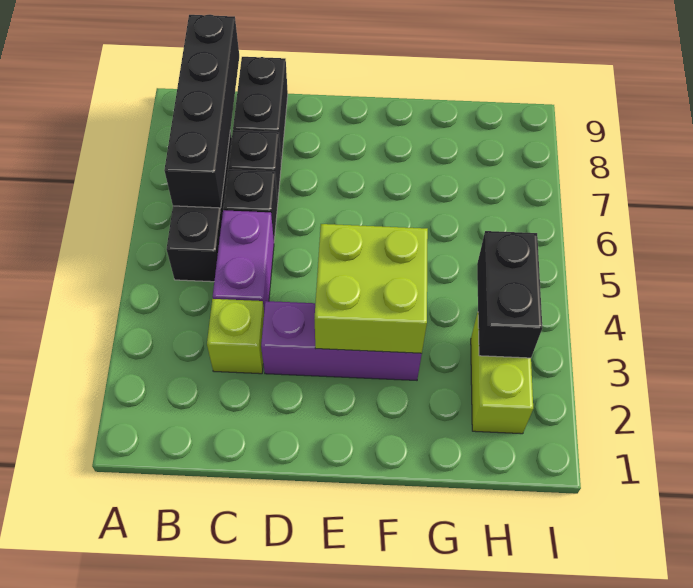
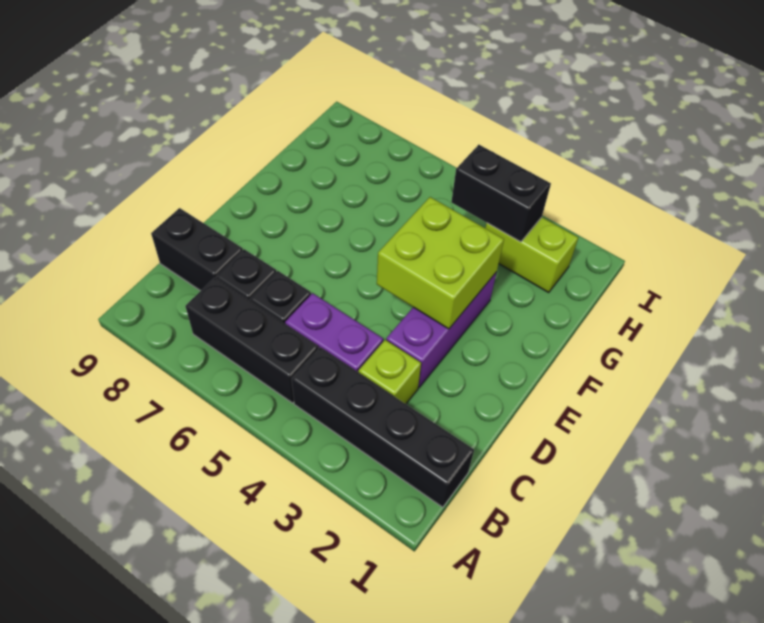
black 1x4 brick [164,15,239,208] -> black 1x4 brick moved to [292,348,474,507]

